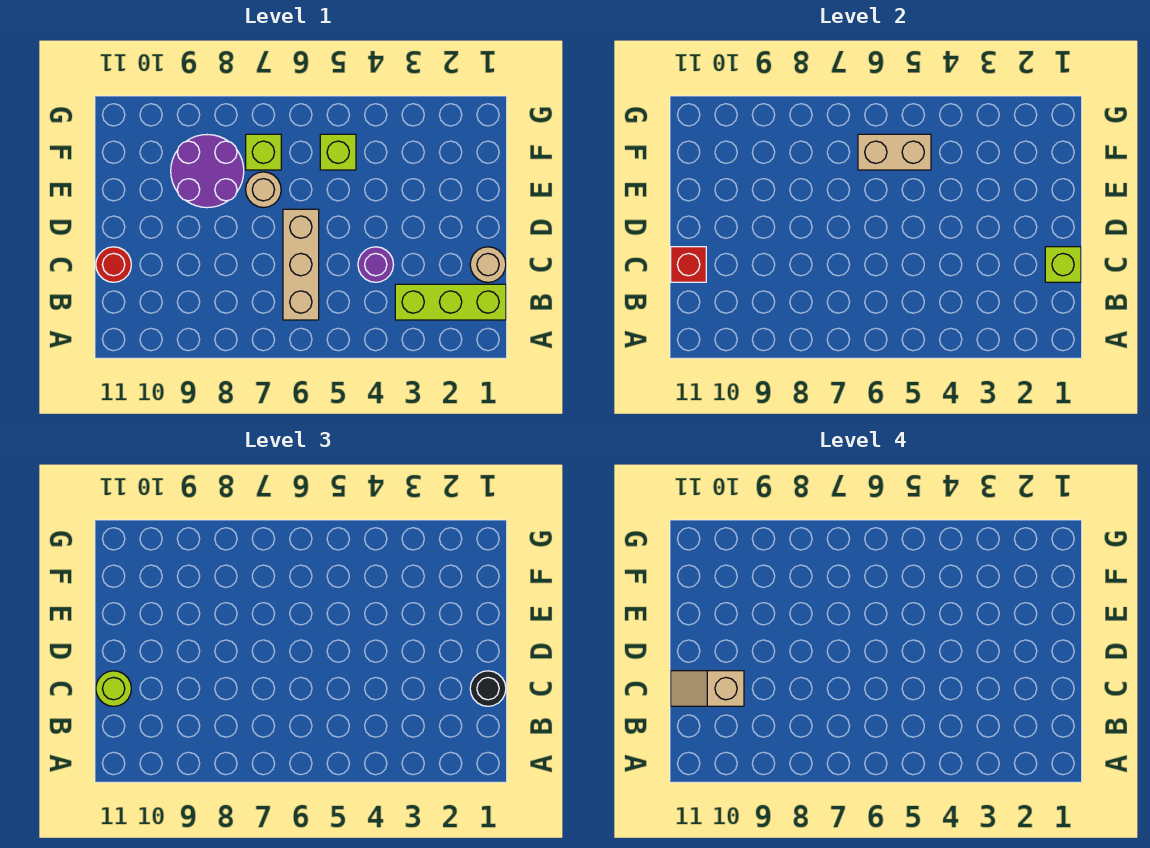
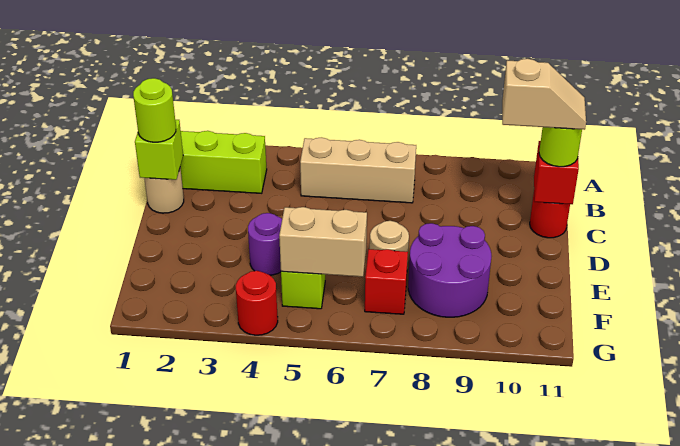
tan 1x3 brick [283,209,319,320] -> tan 1x3 brick turned to [300,138,416,203]
black 1x1 round brick [470,671,506,706] -> lime 1x1 round brick [133,78,176,142]
purple 1x1 round brick [358,247,394,282] -> purple 1x1 round brick moved to [248,213,282,275]
lime 1x1 brick [246,134,281,170] -> red 1x1 brick [365,249,408,314]
none -> red 1x1 round brick [236,271,278,335]

